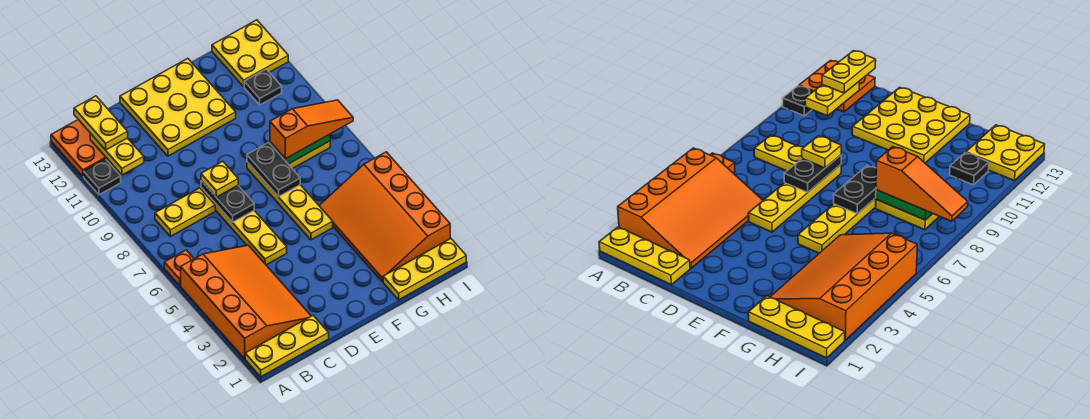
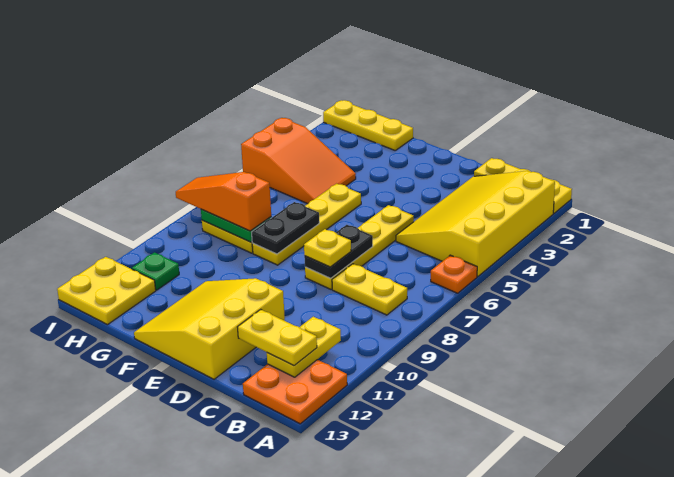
orange 3x4 slope [181,245,311,358] -> yellow 3x4 slope [396,171,555,277]
black 1x1 plate [84,159,121,195] -> none
yellow 1x2 plate [74,96,128,150] -> yellow 1x2 plate turned to [238,309,317,366]
yellow 3x3 plate [120,58,236,156] -> yellow 3x3 slope [134,278,285,379]
orange 3x4 slope [319,152,450,282] -> orange 2x3 slope [241,118,356,204]
black 1x1 plate [244,69,282,105] -> green 1x1 plate [132,252,179,290]

